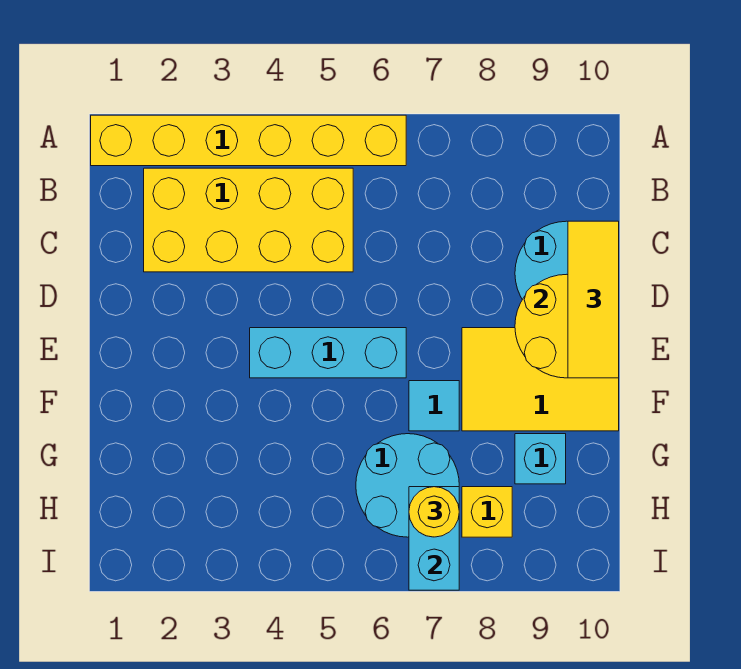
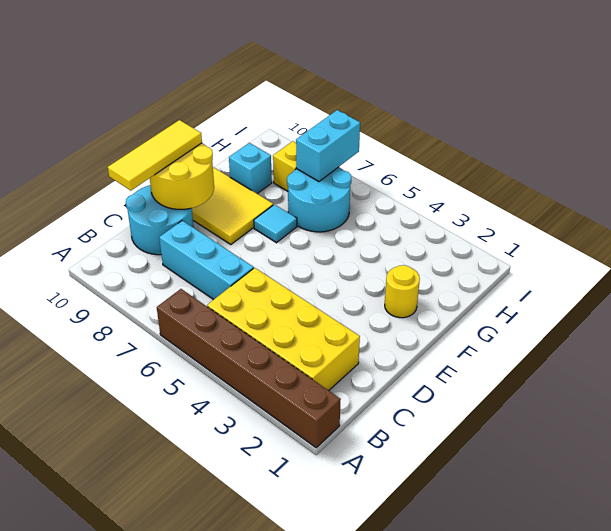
yellow 1x6 brick [91,115,406,166] -> brown 1x6 brick [157,289,341,448]
cyan 1x3 brick [250,328,406,378] -> cyan 1x3 brick moved to [159,221,254,300]
yellow 1x1 round brick [409,487,459,537] -> yellow 1x1 round brick moved to [385,265,420,318]

